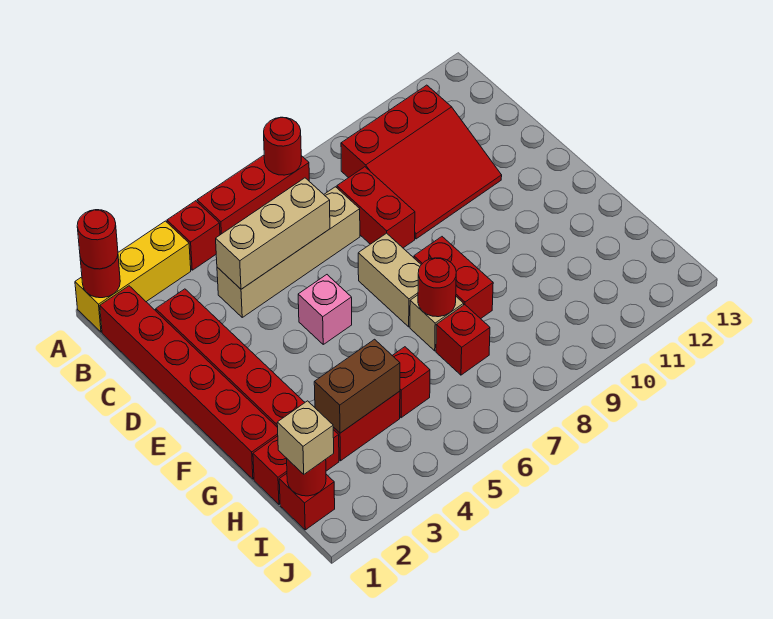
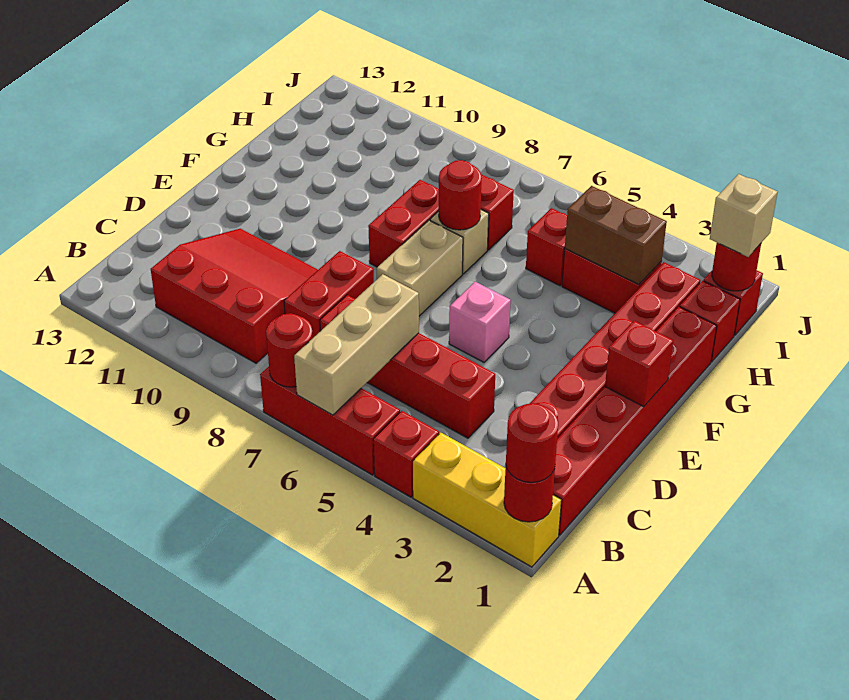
tan 1x4 brick [217,187,360,317] -> red 1x4 brick [320,295,495,438]
tan 1x3 brick [216,178,330,289] -> tan 1x3 brick turned to [294,274,419,415]
none -> red 1x1 brick [605,321,673,407]

